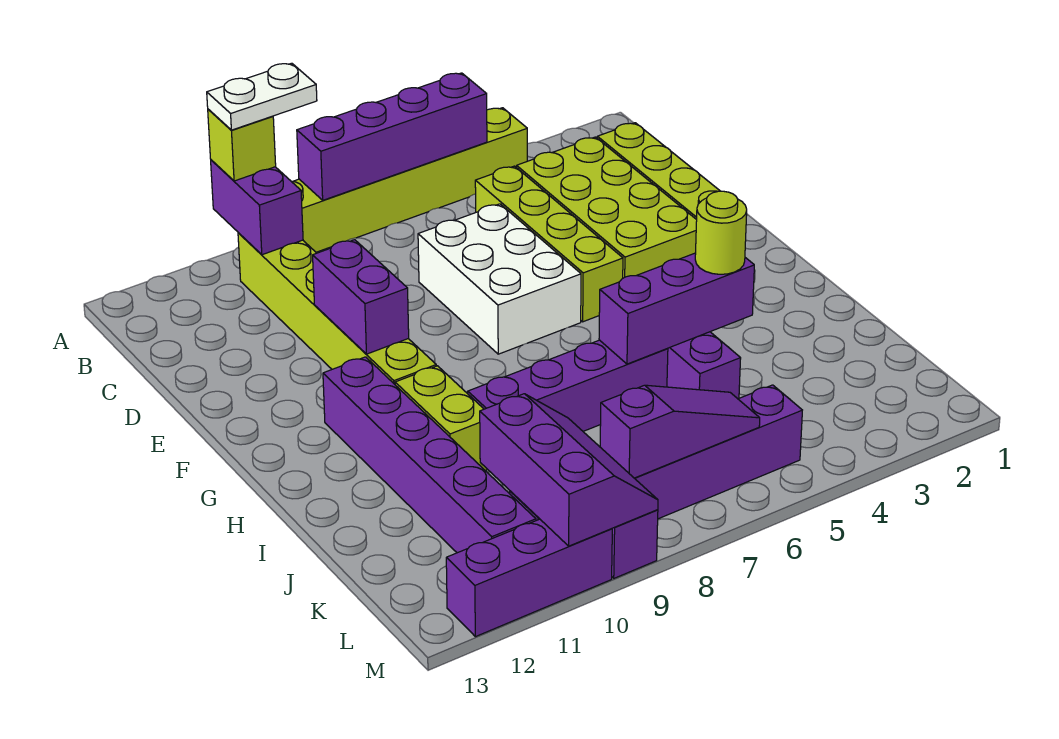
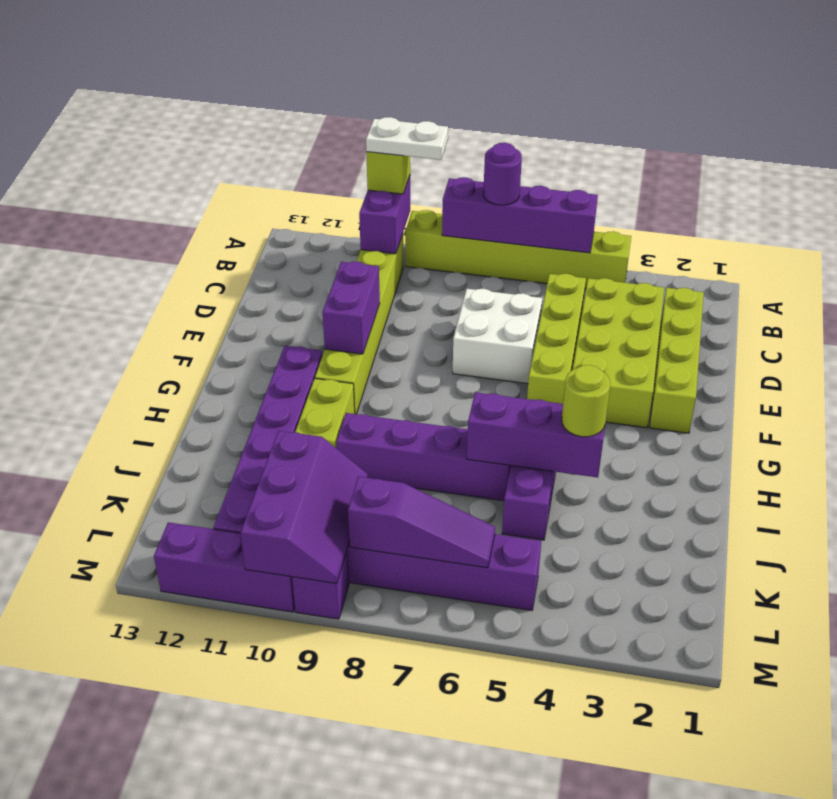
none -> purple 1x1 round brick [483,143,522,205]
white 2x3 brick [418,204,581,354] -> white 2x2 brick [453,289,542,384]

